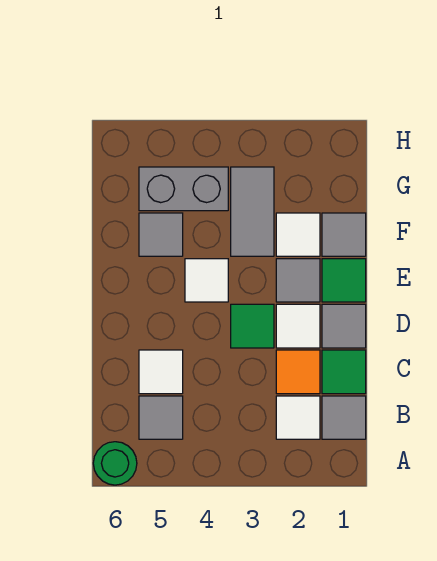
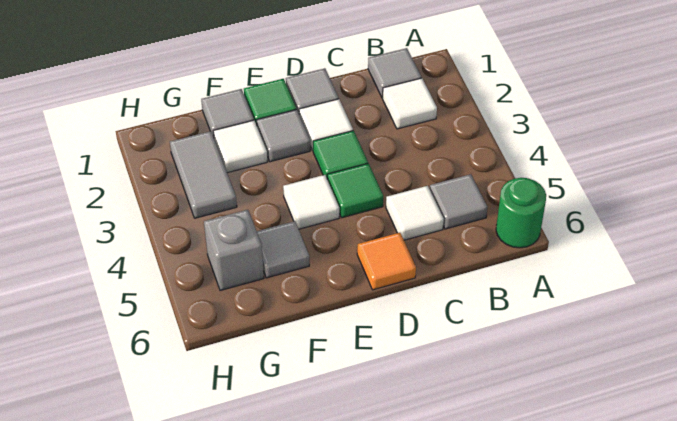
green 1x1 tile [322,350,366,394] -> green 1x1 tile moved to [327,163,383,218]
orange 1x1 tile [276,350,320,394] -> orange 1x1 tile moved to [357,233,416,290]
grey 1x2 tile [231,167,274,256] -> grey 1x2 tile turned to [170,131,237,218]
grey 1x2 brick [139,167,228,211] -> grey 1x1 brick [204,210,264,290]

